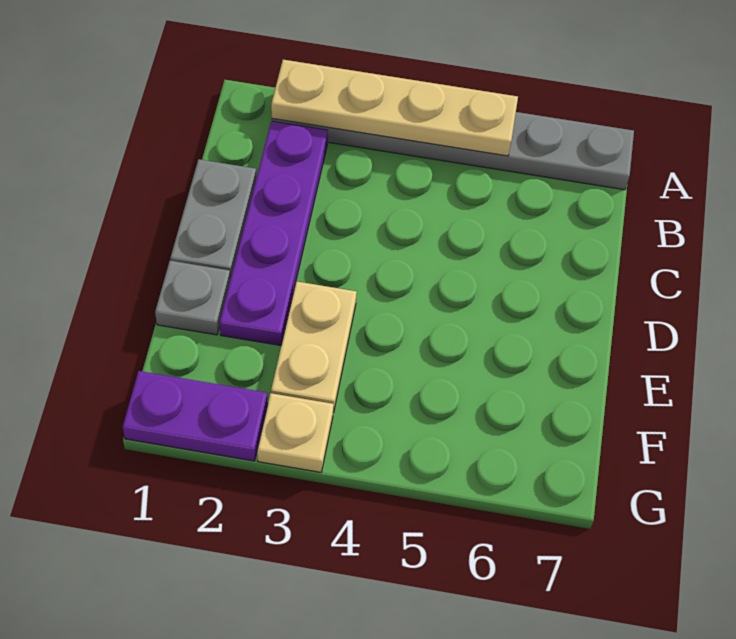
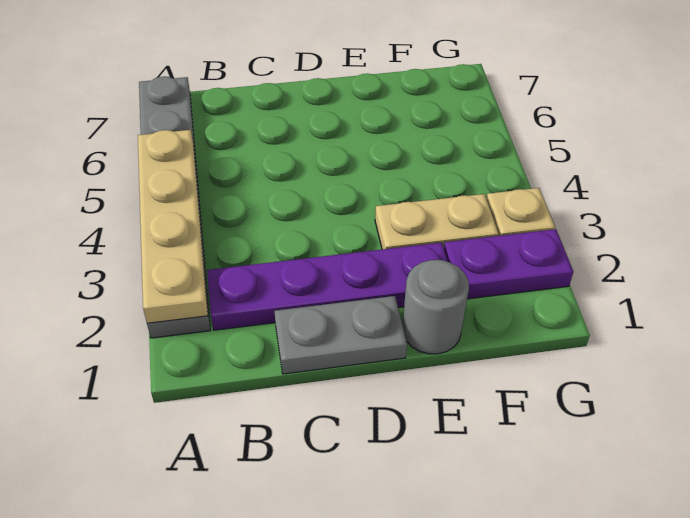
grey 1x1 plate [155,261,230,335] -> grey 1x1 round brick [402,260,469,354]
purple 1x2 plate [123,371,268,461] -> purple 1x2 plate turned to [444,229,573,299]

